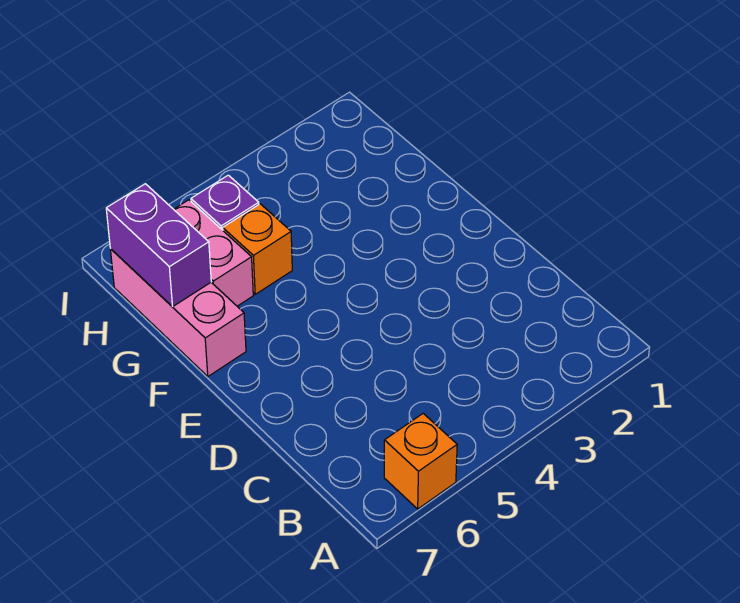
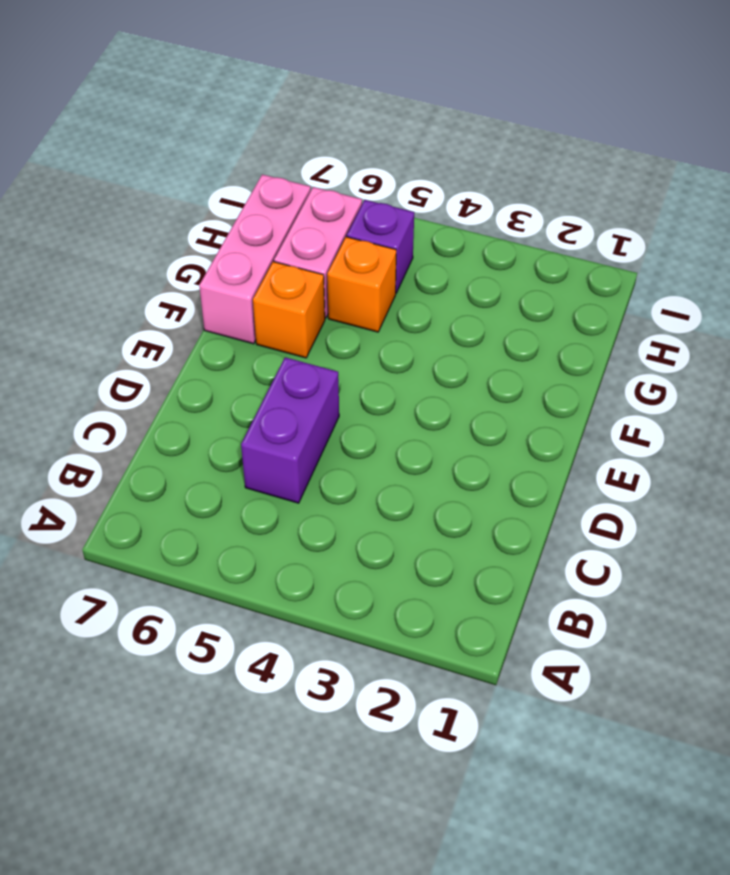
orange 1x1 brick [384,414,457,509] -> orange 1x1 brick moved to [253,262,325,358]
purple 1x2 brick [106,184,211,307] -> purple 1x2 brick moved to [241,357,339,503]

